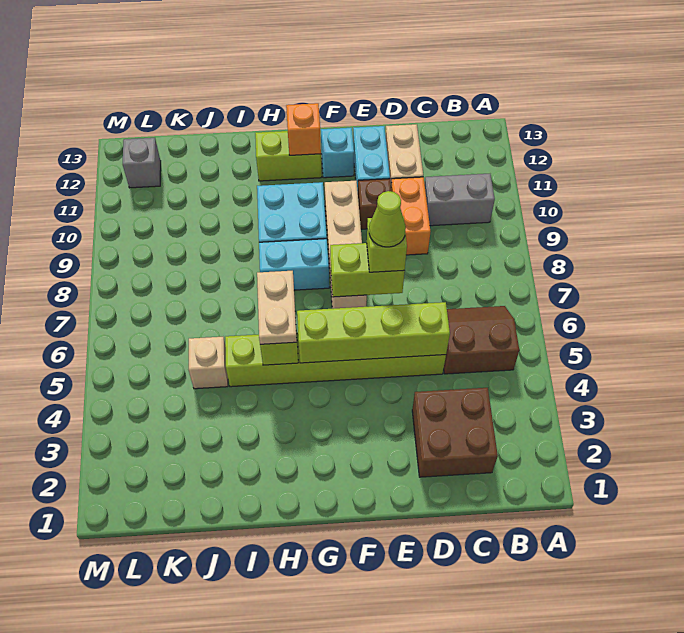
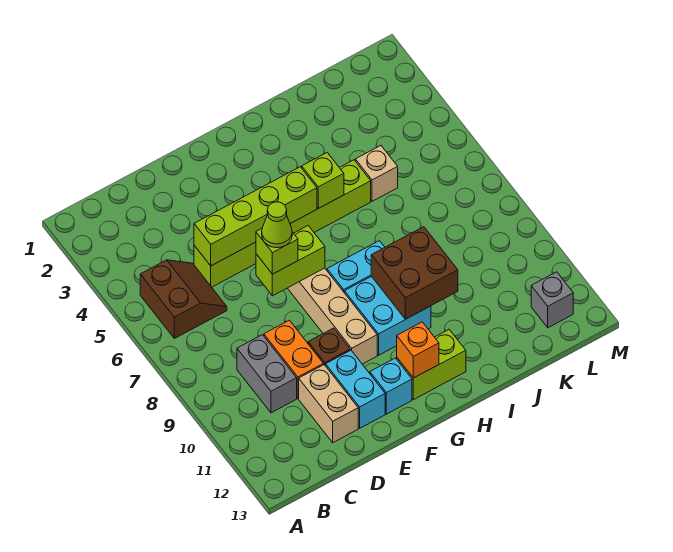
brown 2x2 slope [444,306,519,374] -> brown 2x2 slope turned to [140,260,227,338]
grey 1x2 brick [425,174,495,226] -> grey 1x2 brick turned to [237,335,297,413]
brown 2x2 brick [412,388,498,477] -> brown 2x2 brick moved to [371,227,458,319]
tan 1x2 plate [257,271,297,344] -> none

